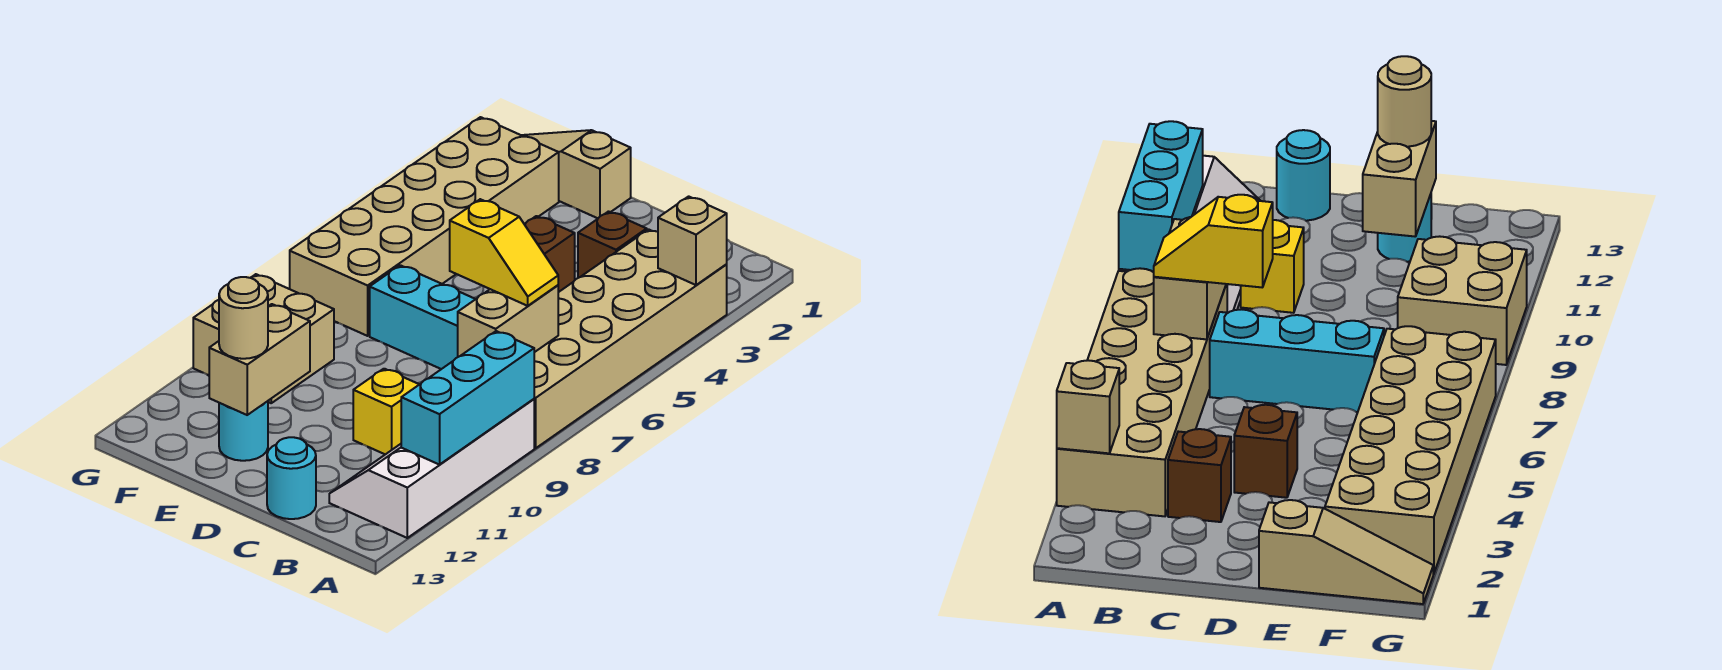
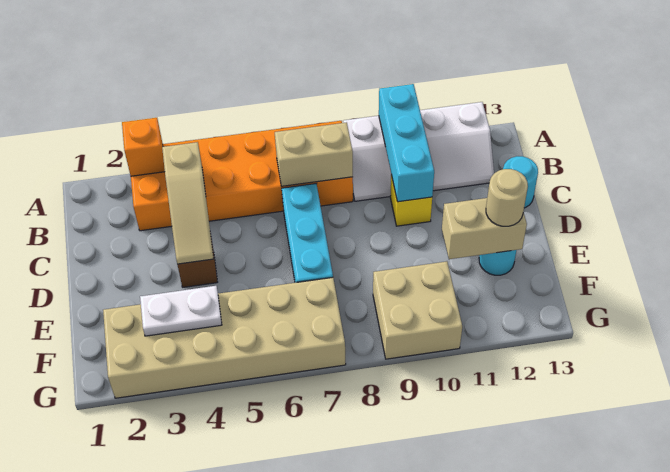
tan 2x6 brick [534,229,727,448] -> orange 2x6 brick [131,121,353,231]
tan 1x1 brick [658,196,727,285] -> orange 1x1 brick [122,118,165,176]
cyan 1x3 brick [401,331,534,465] -> cyan 1x3 brick turned to [379,84,434,202]
yellow 1x2 slope [450,199,558,306] -> none
brown 1x1 brick [578,212,647,278] -> none
tan 1x3 slope [522,130,631,218] -> tan 1x3 slope moved to [162,142,214,264]
none -> white 1x2 plate [140,286,222,336]

